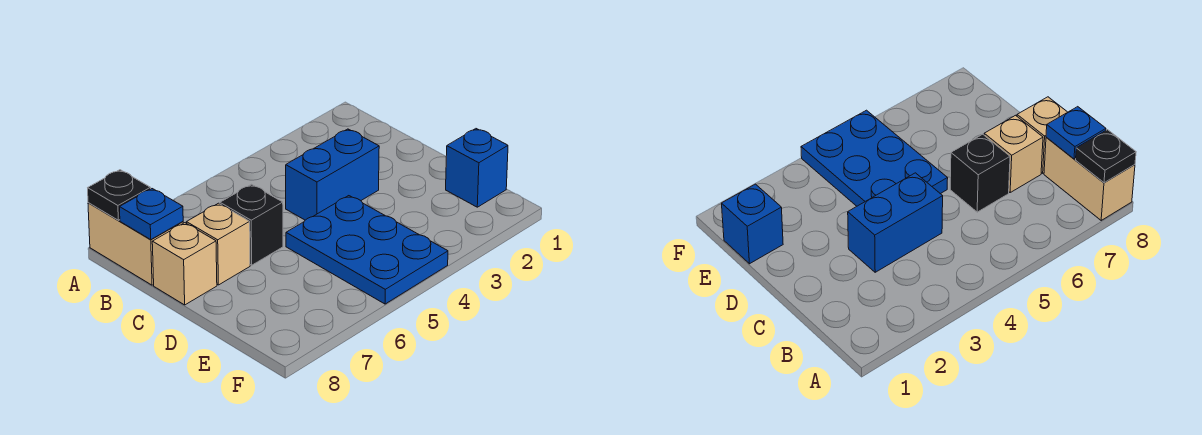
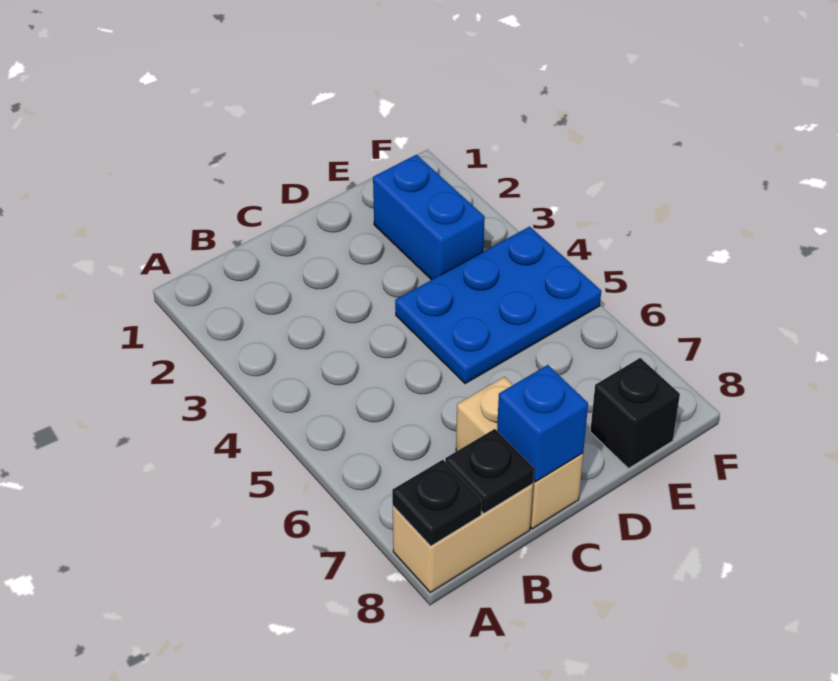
blue 1x1 plate [120,189,183,239] -> black 1x1 plate [445,429,534,513]
blue 1x2 brick [286,129,379,220] -> blue 1x2 brick moved to [373,155,485,280]
black 1x1 brick [220,184,283,265] -> black 1x1 brick moved to [590,358,680,468]
blue 1x1 brick [446,129,508,207] -> blue 1x1 brick moved to [497,365,588,482]

